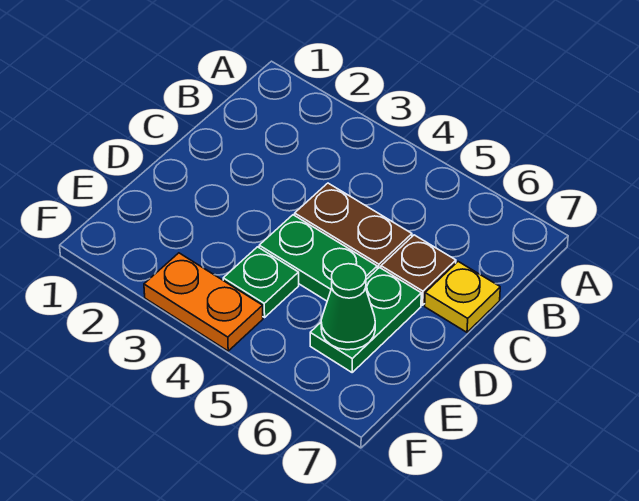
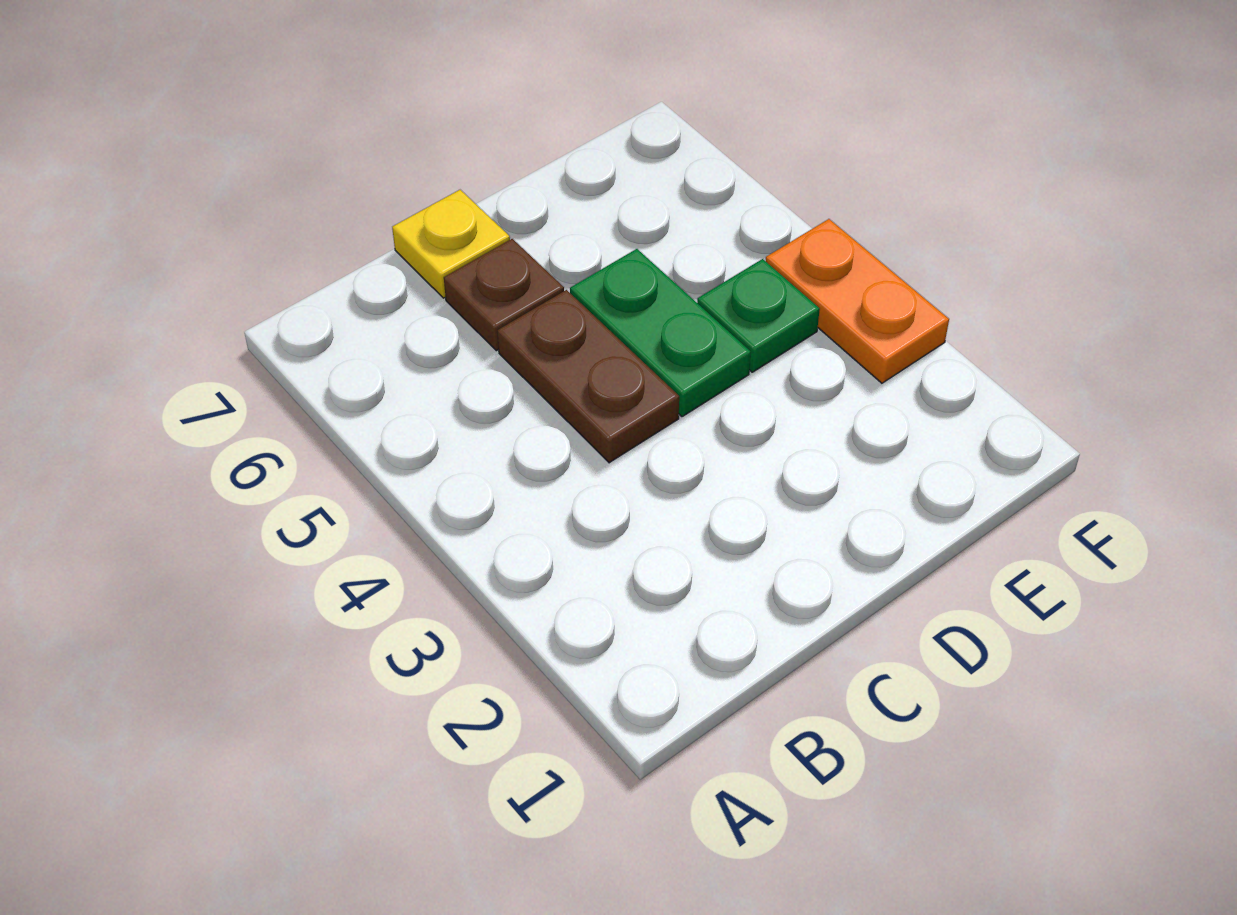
green 1x2 plate [310,268,421,372] -> none
green 1x1 cone [321,264,375,350] -> none

